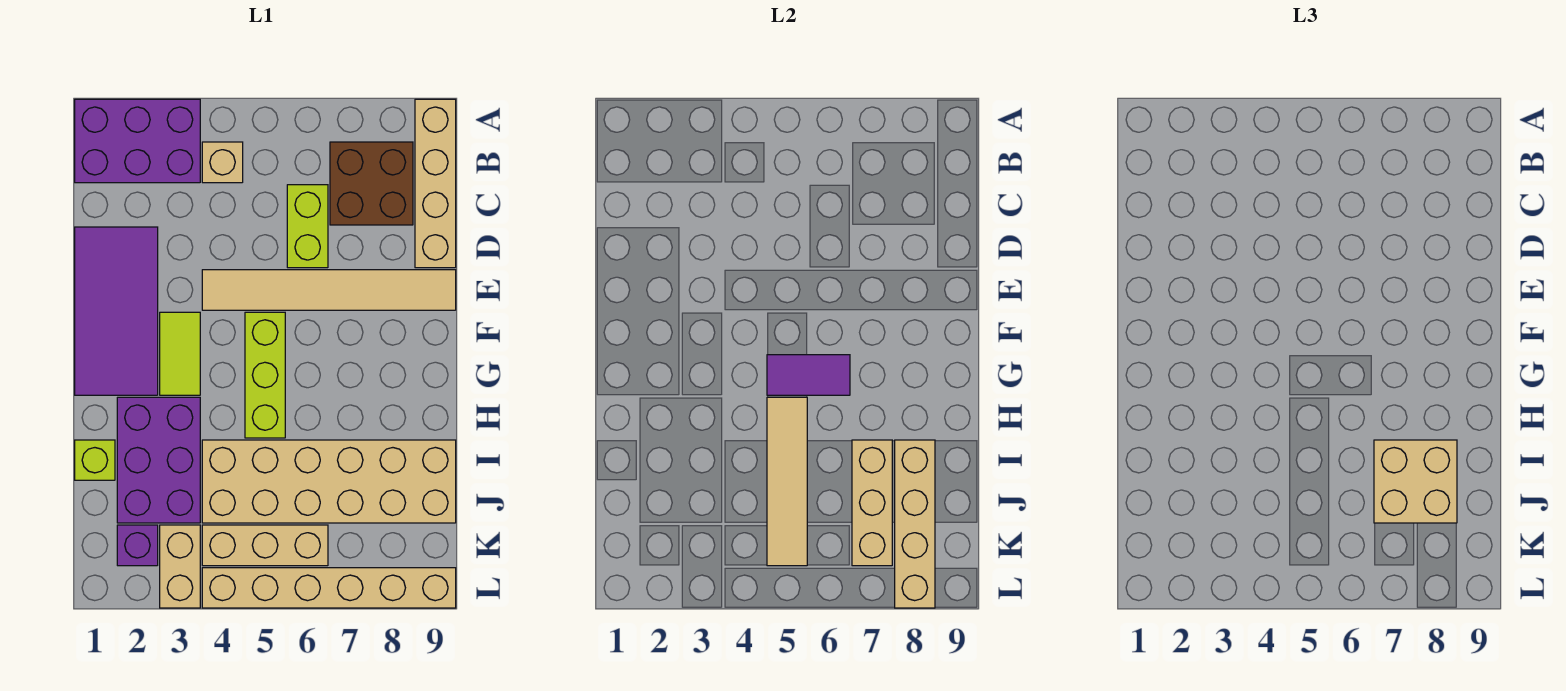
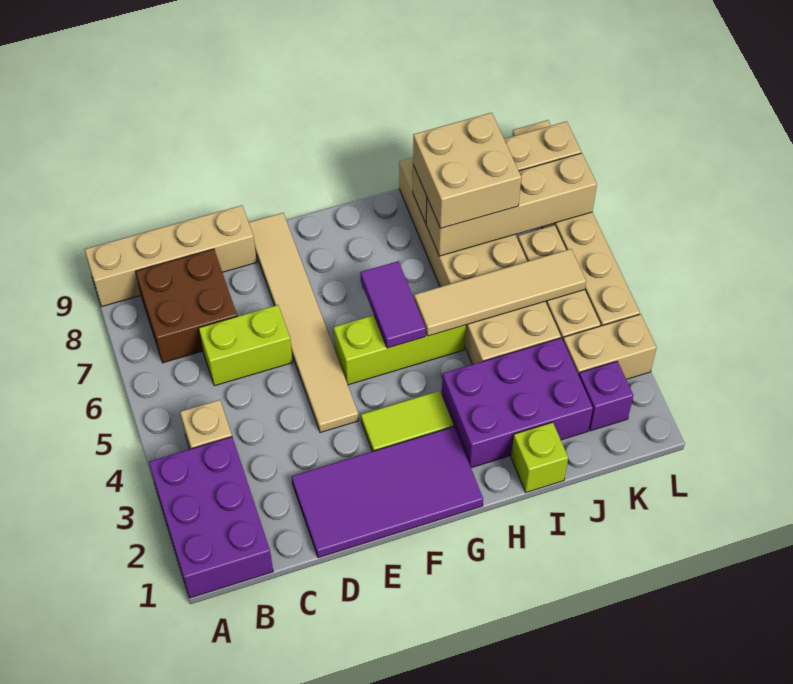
tan 1x3 brick [852,440,892,566] -> tan 1x4 brick [426,153,597,256]

